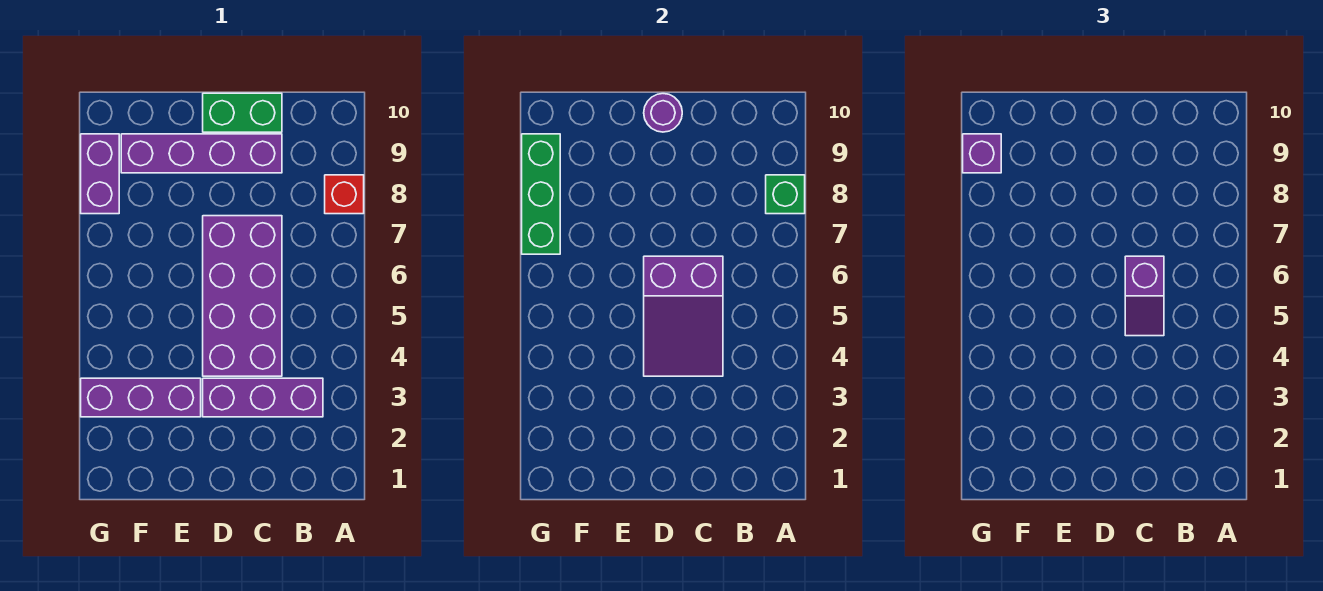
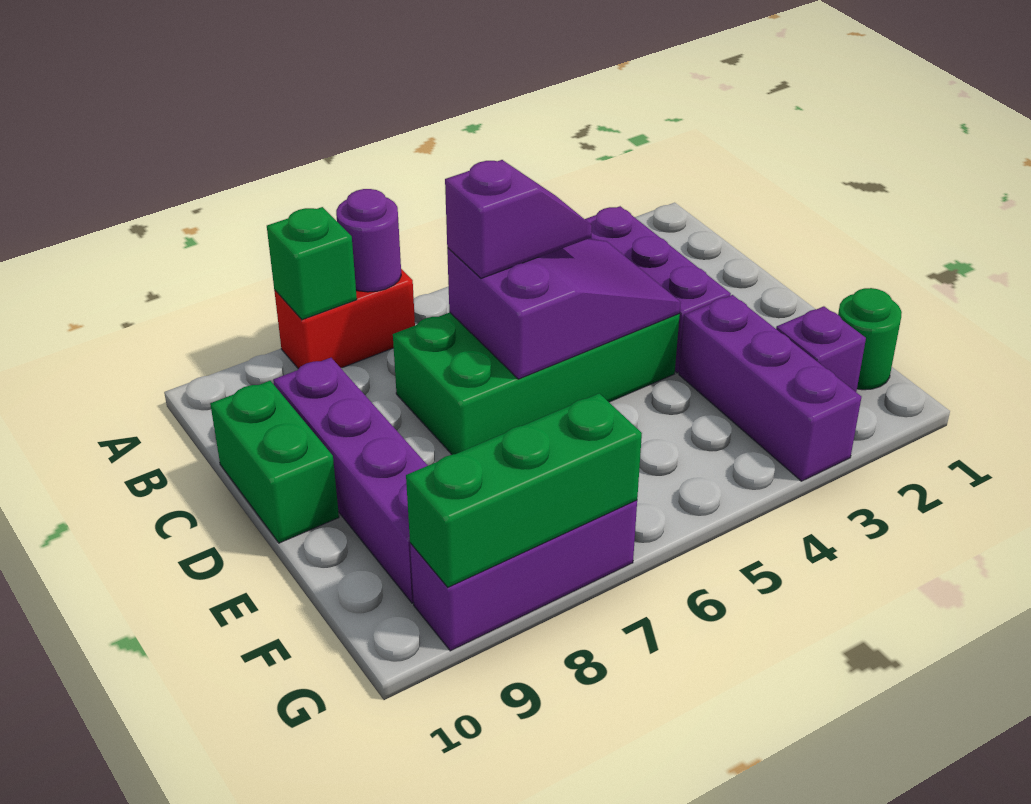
red 1x1 brick [325,175,364,214] -> red 1x2 brick [274,269,415,369]
purple 2x4 brick [203,216,282,376] -> green 2x4 brick [393,312,680,455]
purple 1x1 round brick [644,94,682,132] -> purple 1x1 round brick moved to [336,189,401,292]
none -> green 1x1 round brick [838,288,902,390]
purple 1x2 brick [81,134,119,214] -> purple 1x3 brick [410,500,637,651]
purple 1x1 brick [963,134,1001,173] -> purple 1x1 brick moved to [776,306,866,392]

